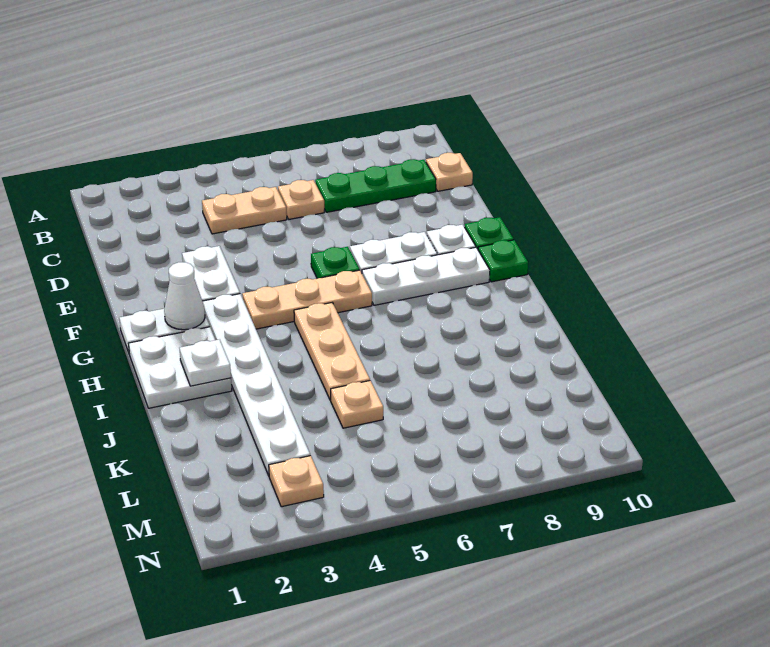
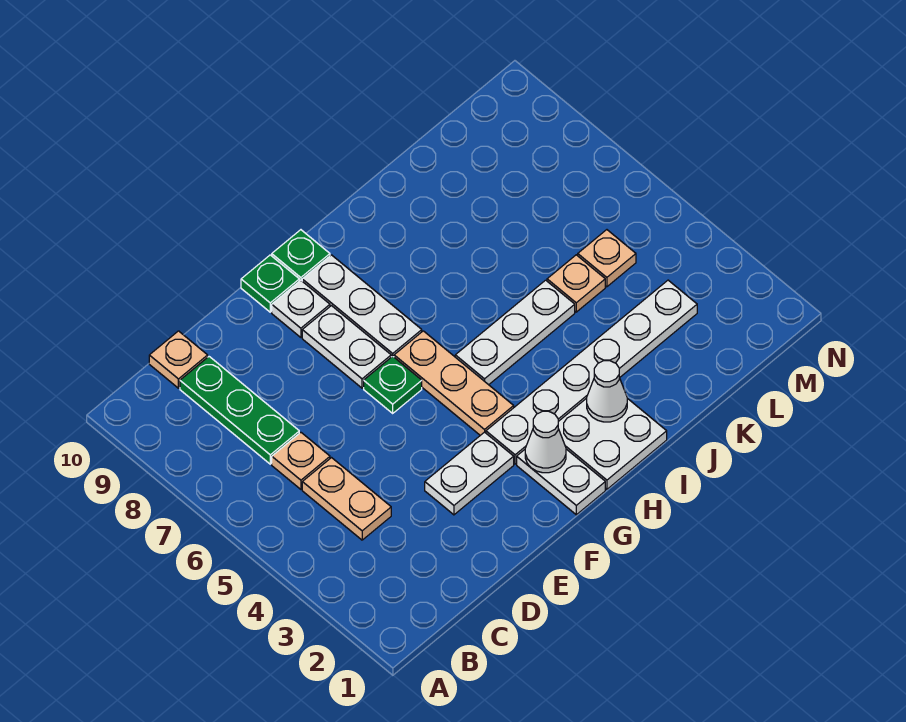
tan 1x3 plate [294,303,370,400] -> white 1x3 plate [455,280,575,385]
white 1x1 plate [180,339,231,386] -> white 1x1 cone [587,361,627,422]
tan 1x1 plate [269,456,324,507] -> tan 1x1 plate moved to [578,230,636,287]

